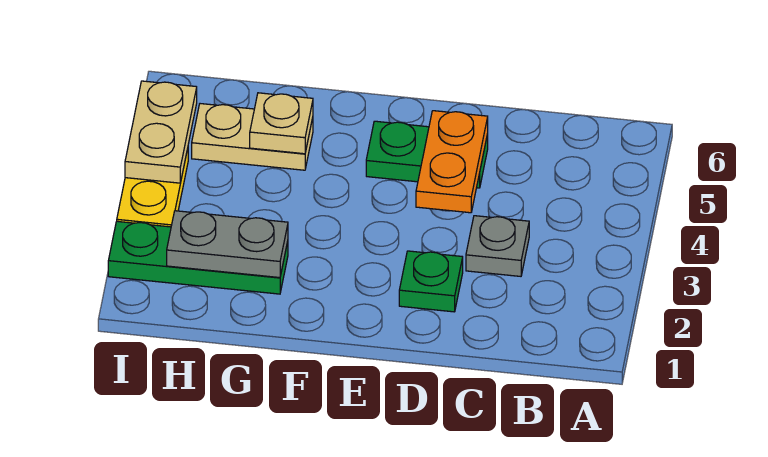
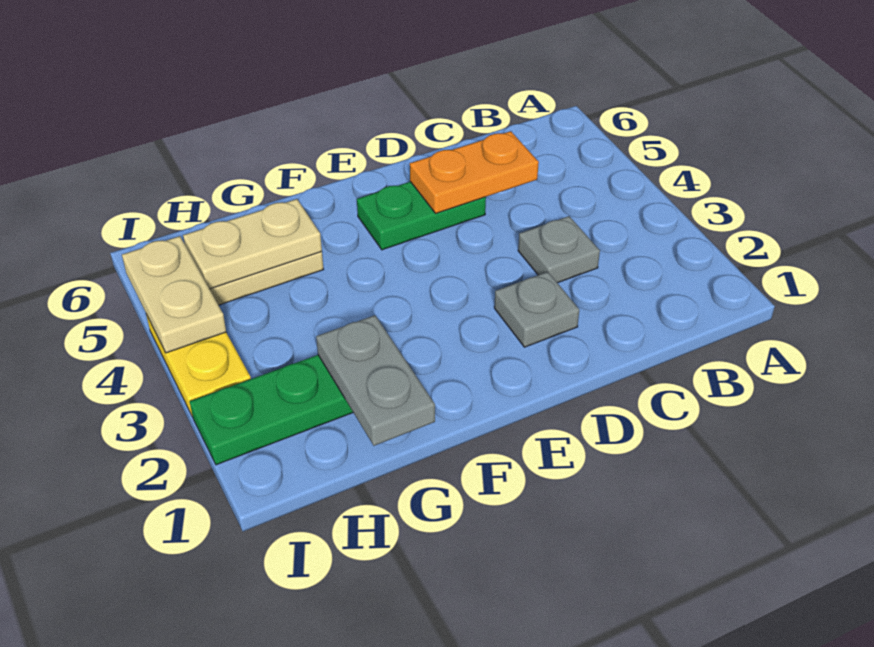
green 1x1 plate [399,251,463,312] -> grey 1x1 plate [494,272,579,347]
orange 1x2 plate [416,111,488,213] -> orange 1x2 plate turned to [410,131,539,214]
grey 1x2 plate [167,211,288,278] -> grey 1x2 plate turned to [316,315,435,446]
tan 1x1 plate [250,93,313,154] -> tan 1x2 plate [183,199,322,289]

